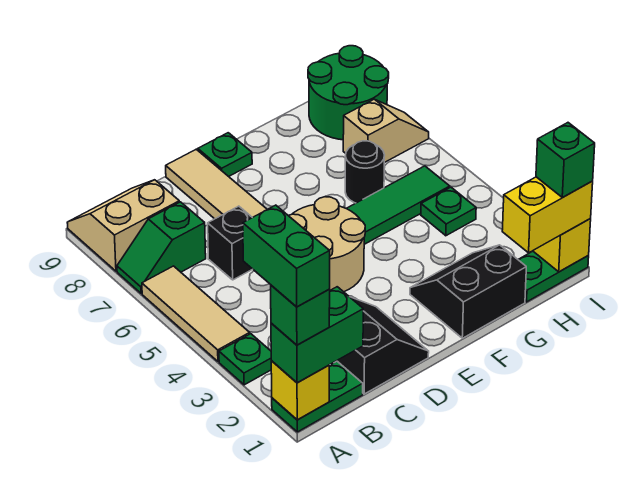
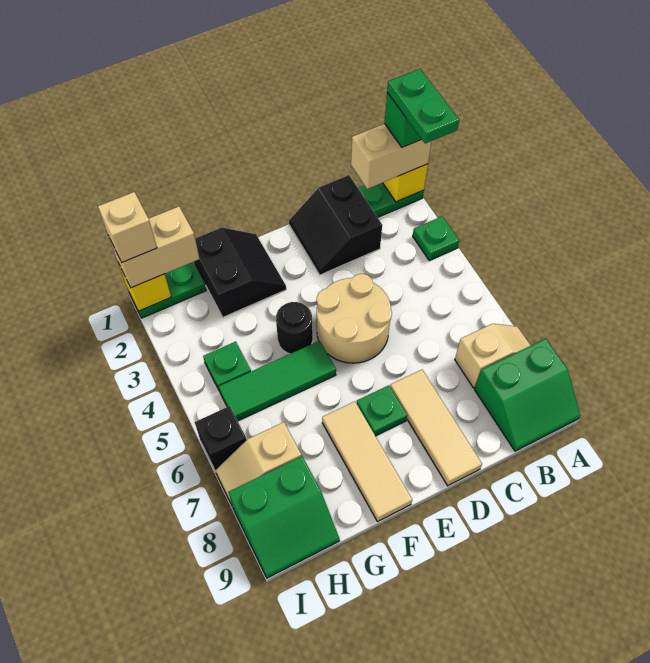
green 1x2 brick [271,287,363,383] -> tan 1x2 brick [351,124,431,189]
green 1x2 brick [243,205,330,307] -> green 1x2 plate [387,69,459,143]
tan 1x3 tile [142,266,250,362] -> tan 1x3 tile moved to [322,402,412,521]
green 1x2 slope [117,202,206,293] -> tan 1x2 slope [455,324,531,388]
tan 2x2 slope [67,180,179,271] -> green 2x2 slope [475,339,580,451]
black 1x1 brick [208,206,252,280] -> black 1x1 brick moved to [195,406,247,470]
green 1x1 plate [198,133,252,177] -> green 1x1 plate moved to [357,385,407,436]
black 2x2 slope [410,245,526,338] -> black 2x2 slope turned to [194,227,286,317]
black 1x1 round brick [345,141,384,203] -> black 1x1 round brick moved to [276,302,313,354]
yellow 1x2 brick [502,177,593,253] -> tan 1x2 brick [109,206,199,288]
green 2x2 round brick [308,46,389,140] -> green 2x2 slope [228,456,340,578]
green 1x1 brick [536,123,595,198] -> tan 1x1 brick [98,192,157,262]

